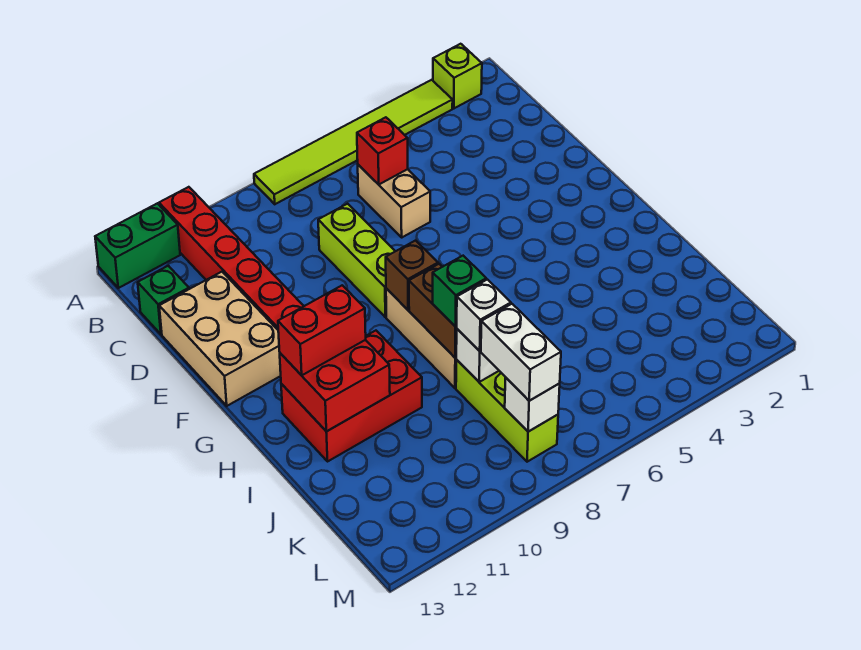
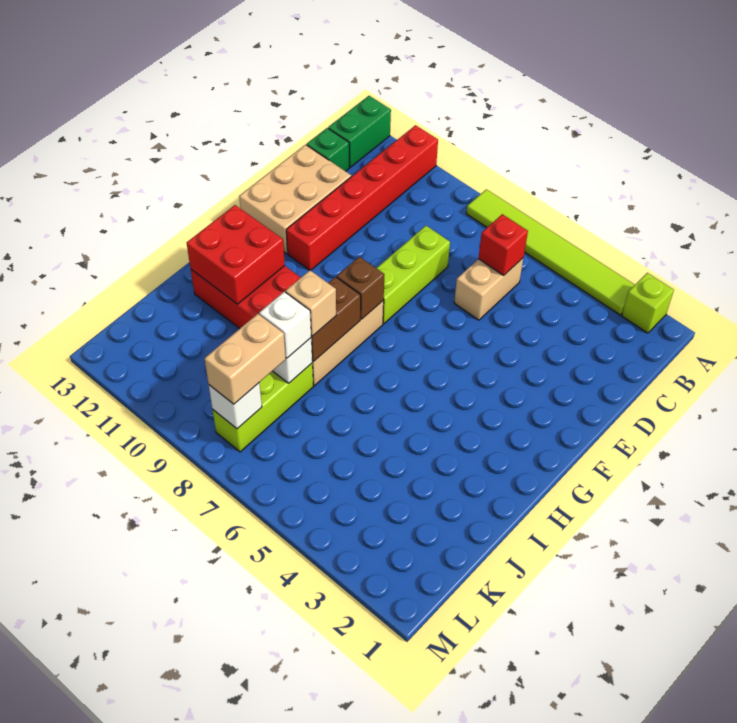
green 1x2 brick [95,203,180,288] -> green 1x2 brick turned to [328,96,391,167]
red 1x2 brick [278,285,366,375] -> none
green 1x1 brick [433,256,486,327] -> tan 1x1 brick [286,270,336,336]
white 1x2 brick [481,304,561,401] -> tan 1x2 brick [204,314,286,404]

